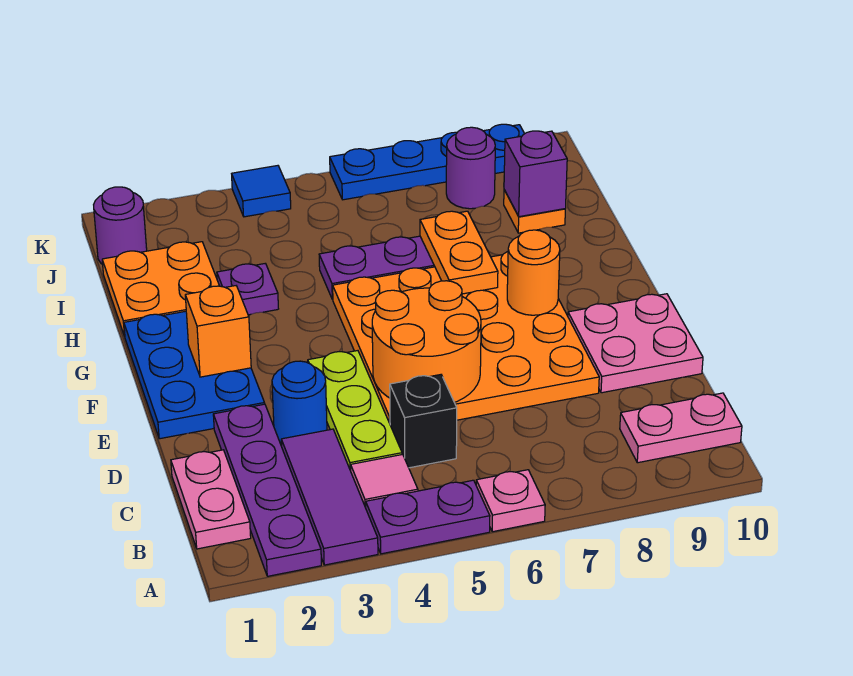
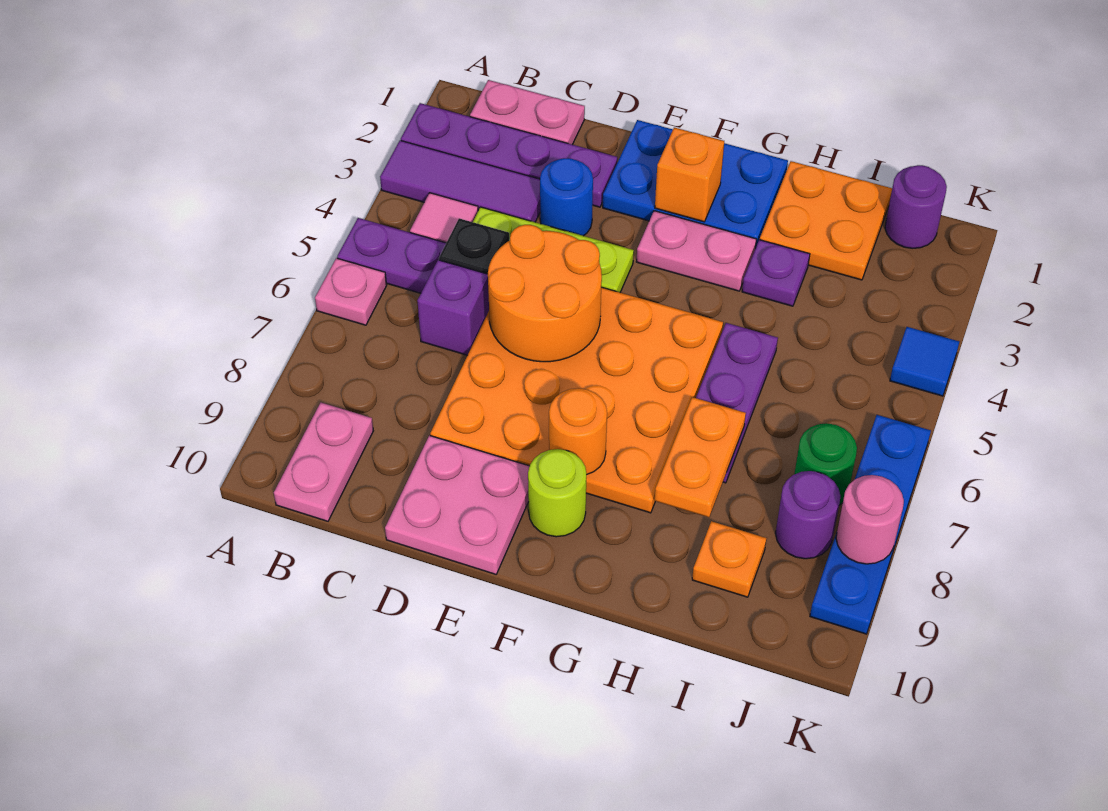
purple 1x2 plate [366,480,490,554] -> purple 1x2 plate turned to [337,218,446,293]
none -> pink 1x2 plate [636,211,756,291]
none -> lime 1x1 round brick [528,449,587,537]
orange 1x2 plate [420,211,498,294] -> orange 1x2 plate turned to [655,397,746,517]
purple 1x1 brick [504,131,567,217] -> purple 1x1 brick moved to [417,260,489,355]
none -> green 1x1 round brick [794,423,857,505]
none -> pink 1x1 round brick [836,475,904,564]

